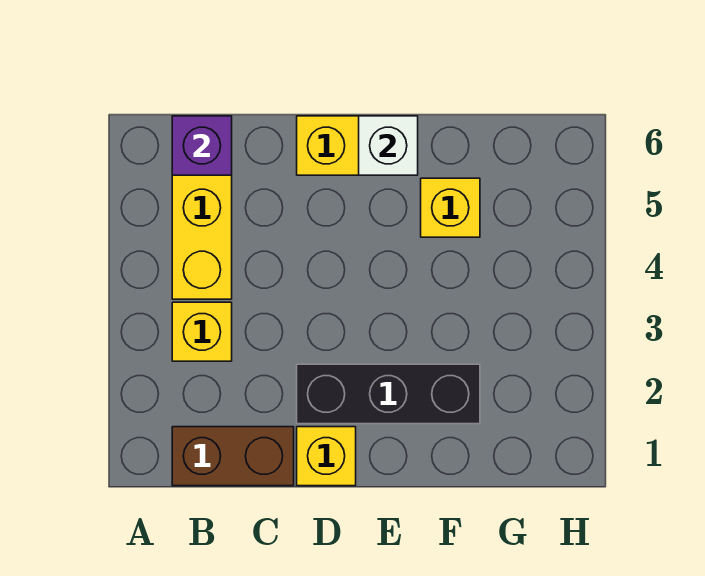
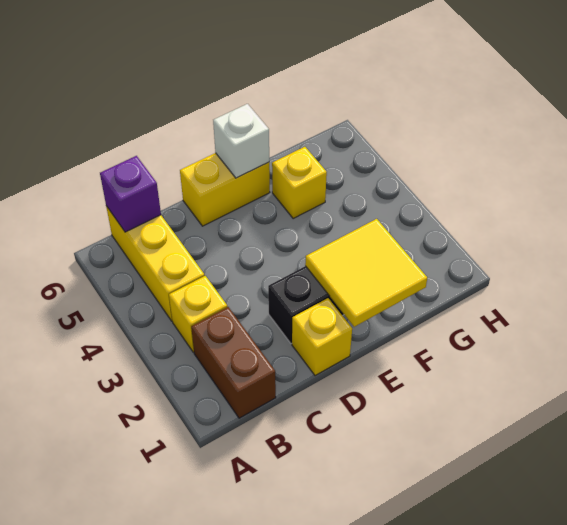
brown 1x2 brick [172,427,294,486] -> brown 1x2 brick turned to [191,307,276,418]
none -> yellow 2x2 tile [305,219,427,327]

